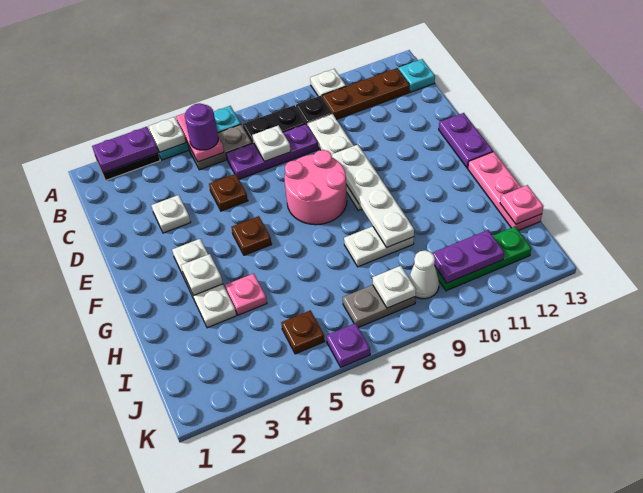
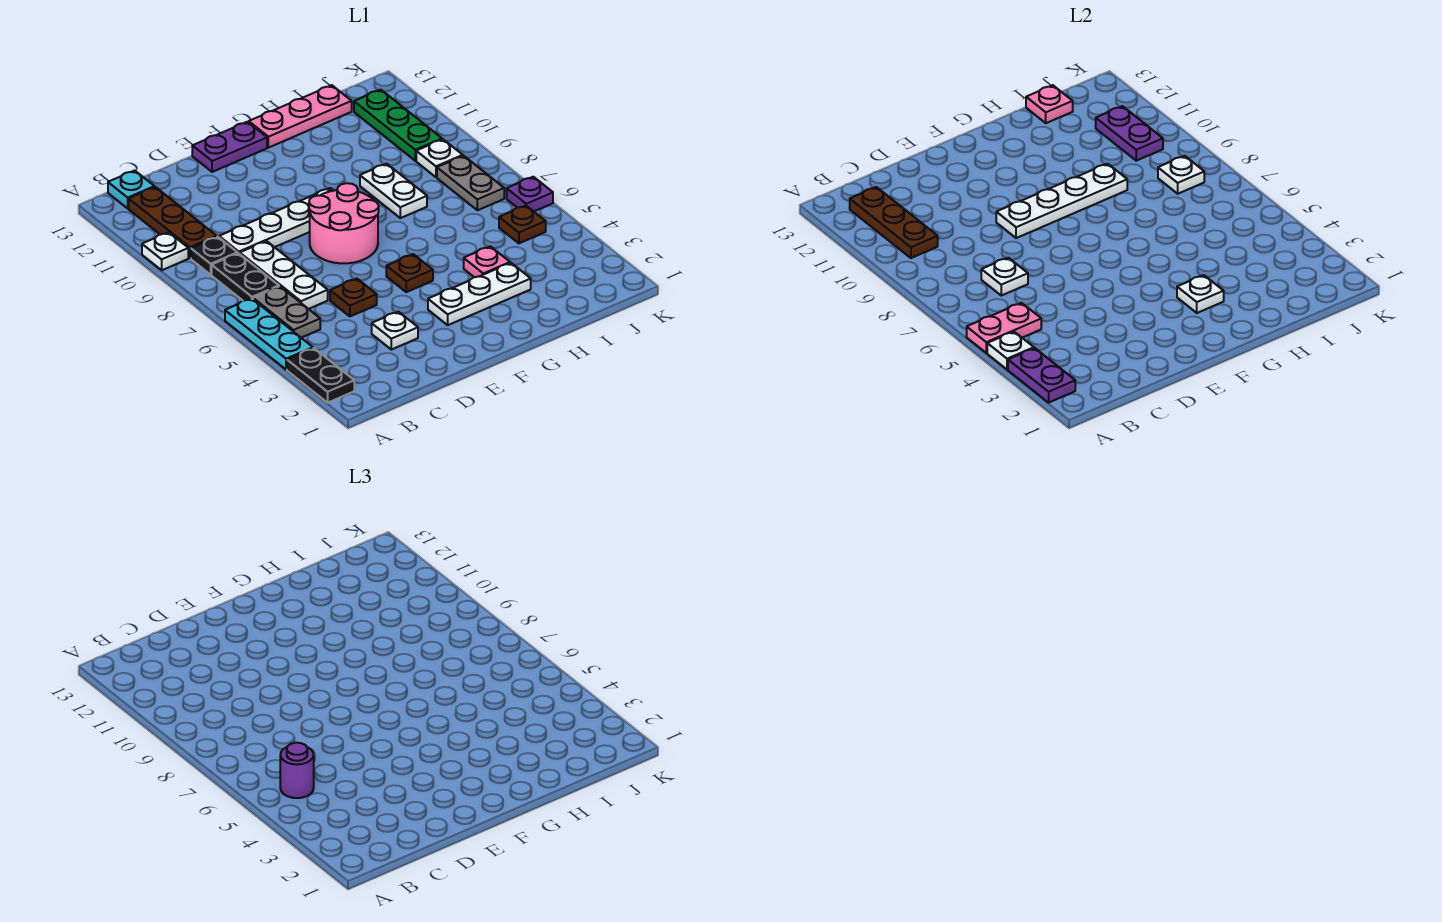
none -> brown 1x3 plate [850,187,938,258]
purple 1x3 plate [226,124,318,179] -> white 1x3 plate [240,241,328,309]
white 1x1 cone [409,250,439,299] -> white 1x1 plate [416,139,463,177]

